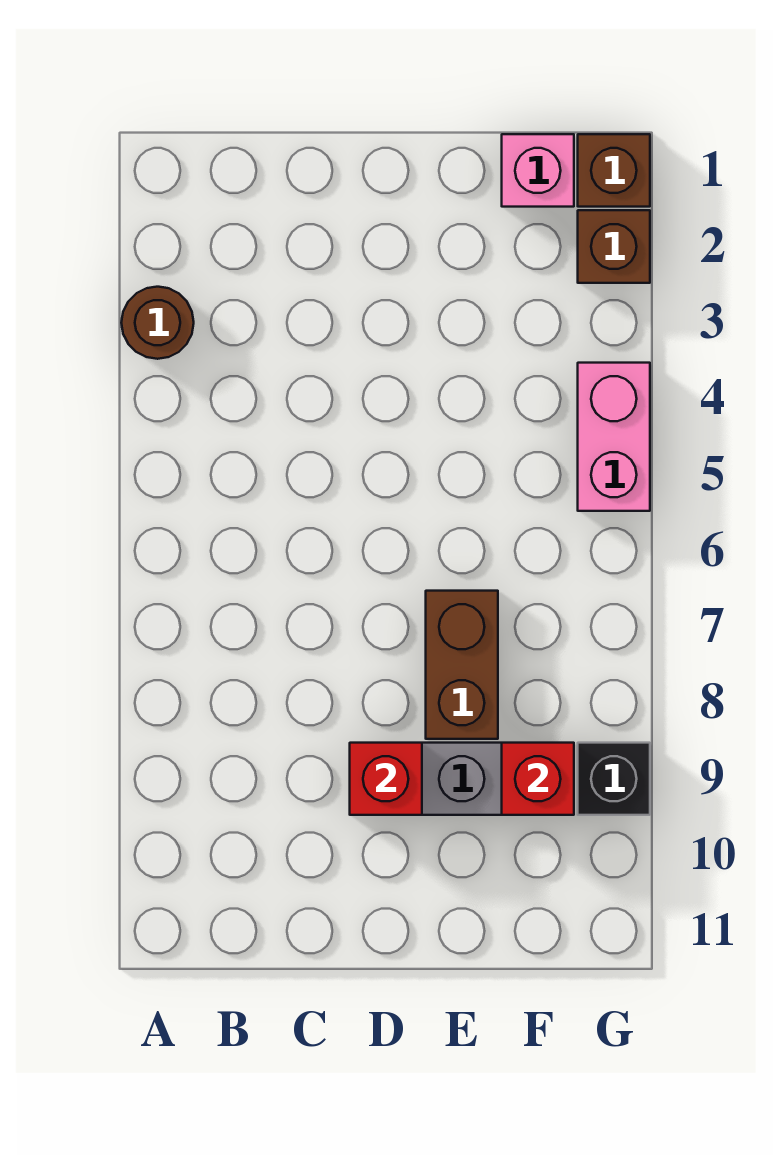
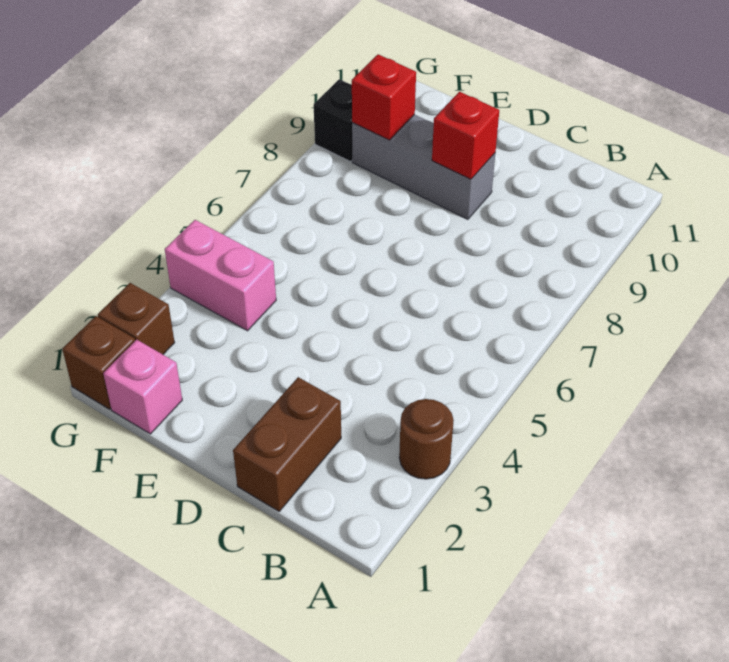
brown 1x2 brick [426,591,498,739] -> brown 1x2 brick moved to [233,377,341,511]
pink 1x2 brick [578,363,650,511] -> pink 1x2 brick turned to [165,220,276,331]

